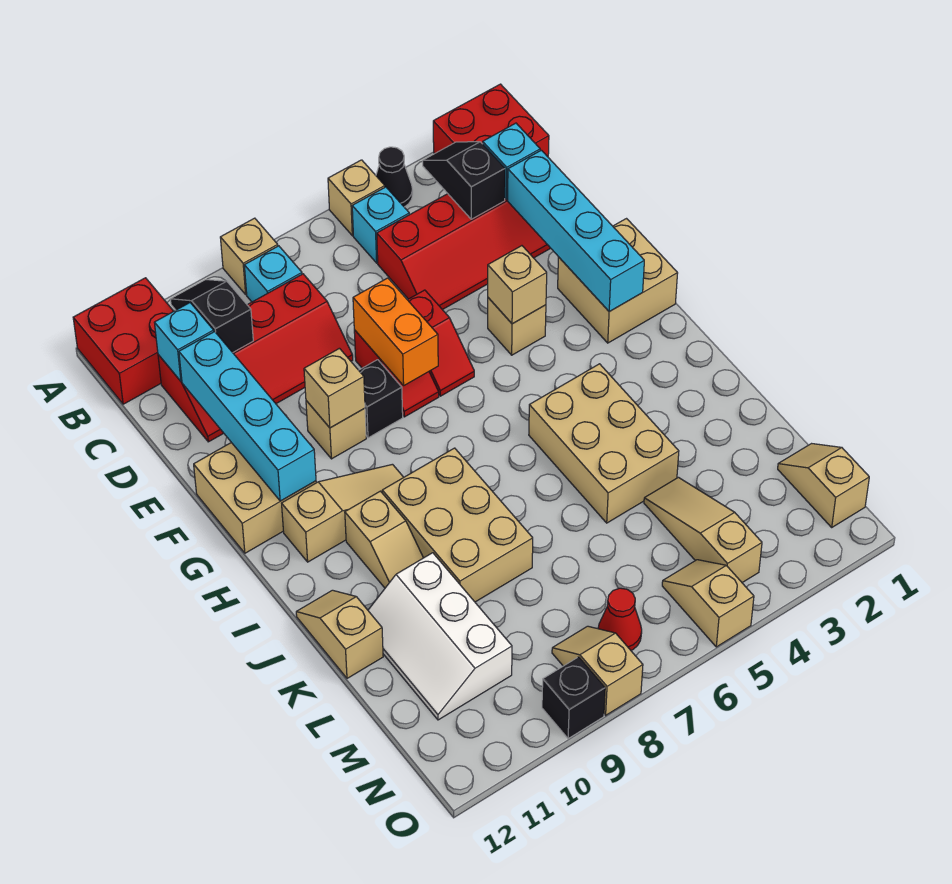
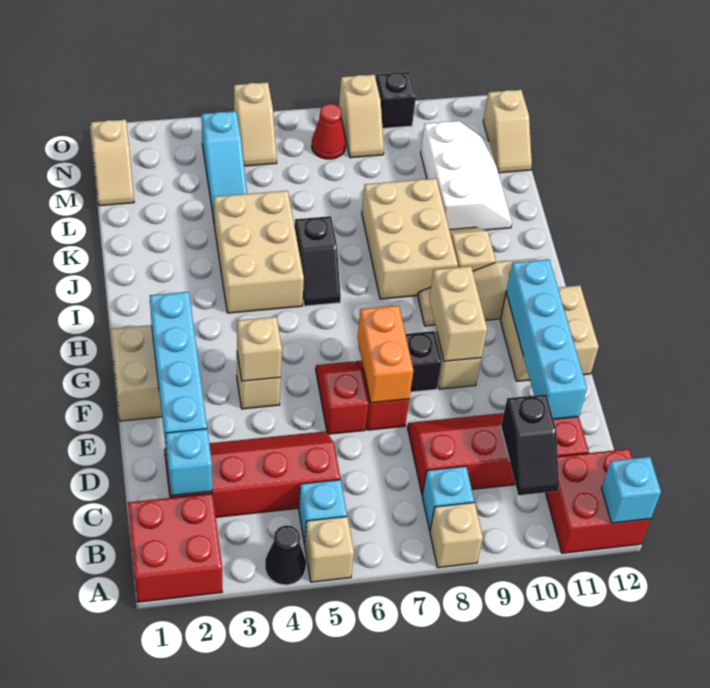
black 1x2 slope [423,142,505,219] -> black 1x2 slope moved to [295,216,341,306]
cyan 1x1 brick [154,303,214,381] -> cyan 1x1 brick moved to [601,457,661,523]
tan 1x1 brick [304,348,365,428] -> tan 1x2 brick [429,266,487,361]
tan 1x2 slope [296,590,383,678] -> tan 1x2 slope moved to [483,90,532,173]
tan 1x3 slope [644,477,762,583] -> cyan 1x3 slope [202,111,247,220]

